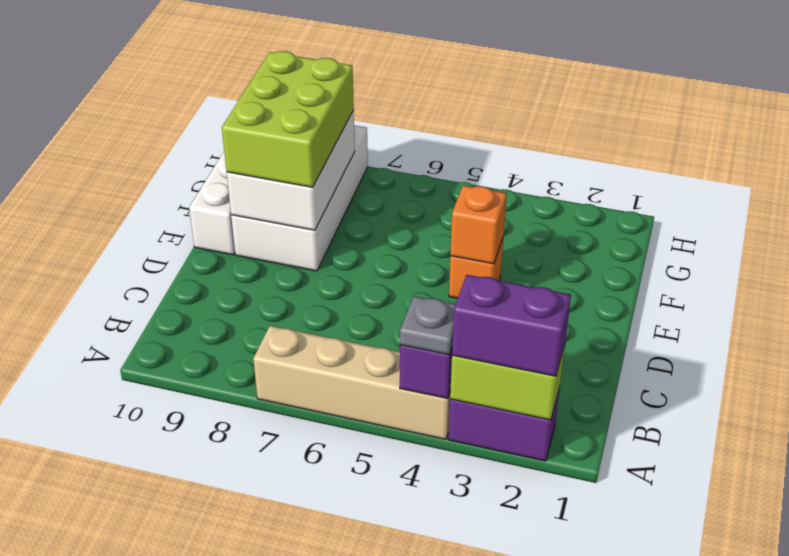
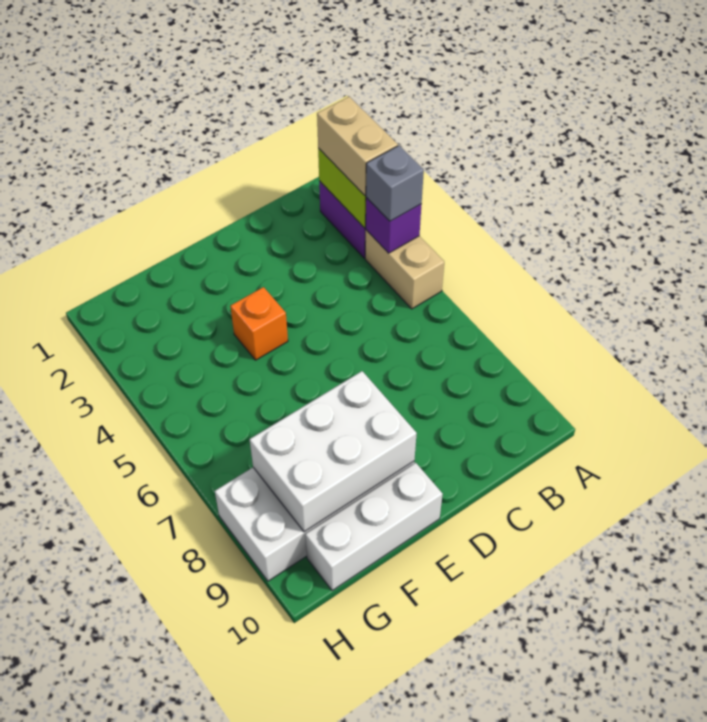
purple 1x2 brick [452,275,571,376] -> tan 1x2 brick [317,97,398,196]
tan 1x4 brick [253,326,450,440] -> tan 1x2 brick [365,230,444,309]
grey 1x1 plate [400,296,456,355] -> grey 1x1 brick [366,146,424,221]
orange 1x1 brick [450,186,507,264] -> none
lime 2x3 brick [222,51,354,187] -> none

